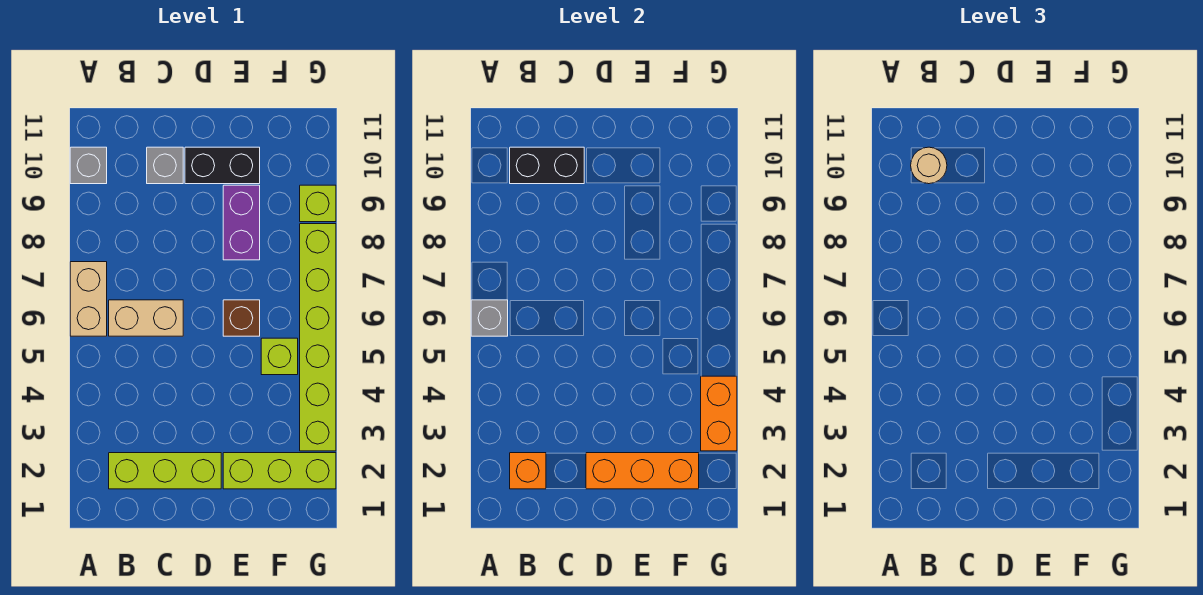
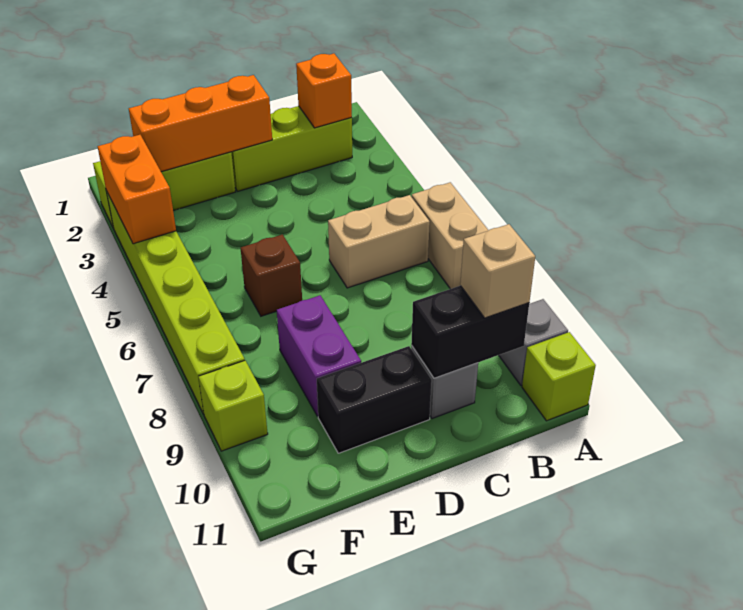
grey 1x1 brick [471,300,508,336] -> none
tan 1x1 round brick [911,147,947,184] -> tan 1x1 brick [460,224,535,318]
lime 1x1 brick [261,338,298,375] -> lime 1x1 brick moved to [522,332,596,421]

